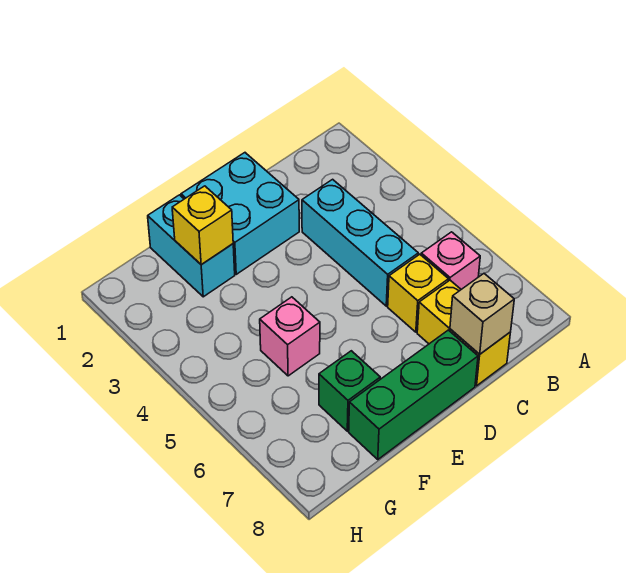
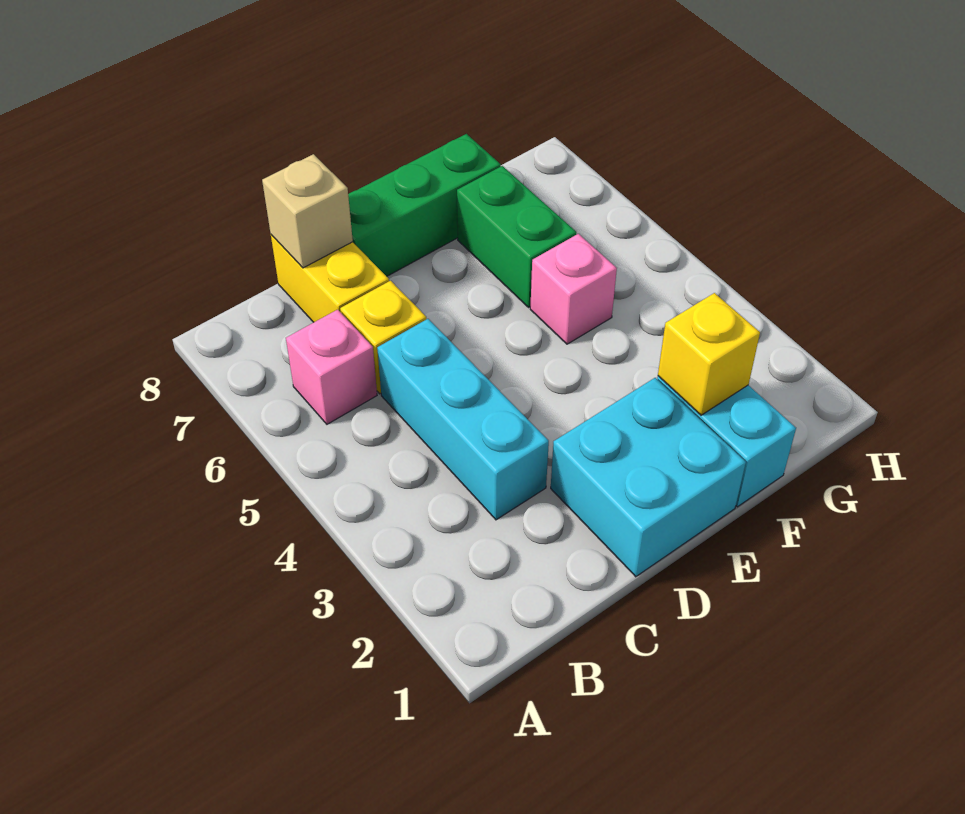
green 1x1 brick [319,351,380,431] -> green 1x2 brick [457,166,576,307]

